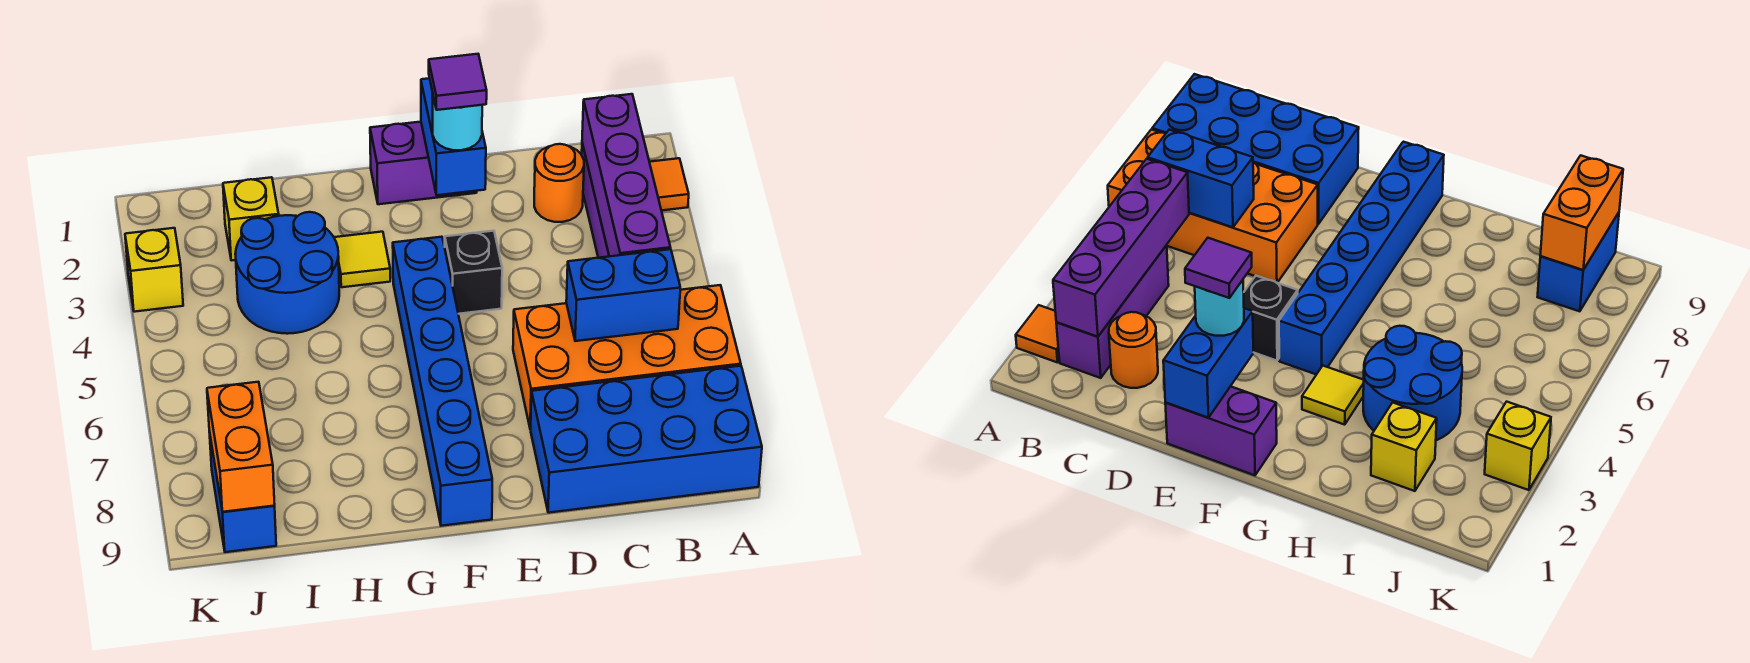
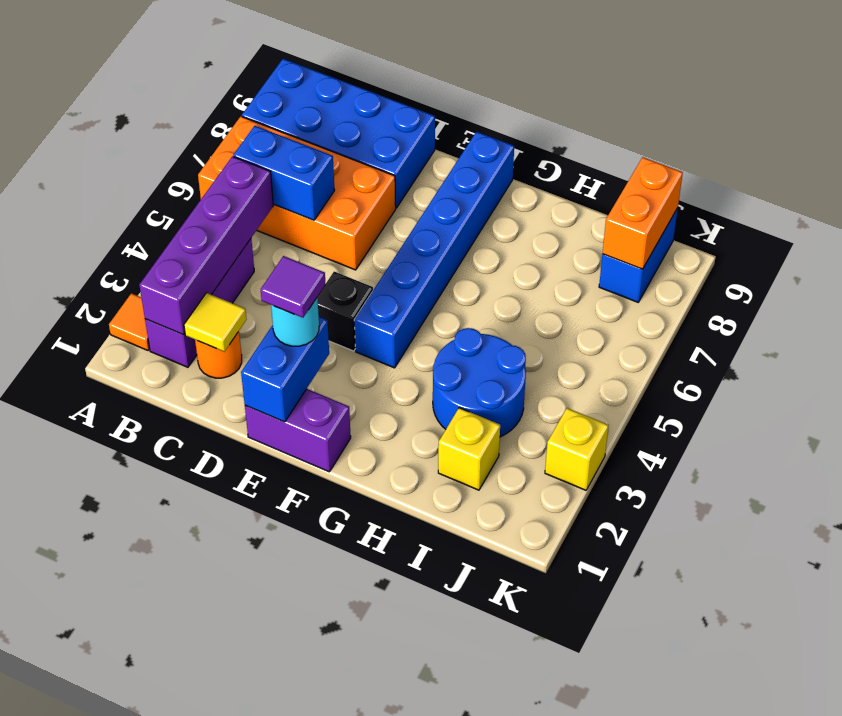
yellow 1x1 tile [334,232,390,287] -> yellow 1x1 tile moved to [184,293,246,352]

